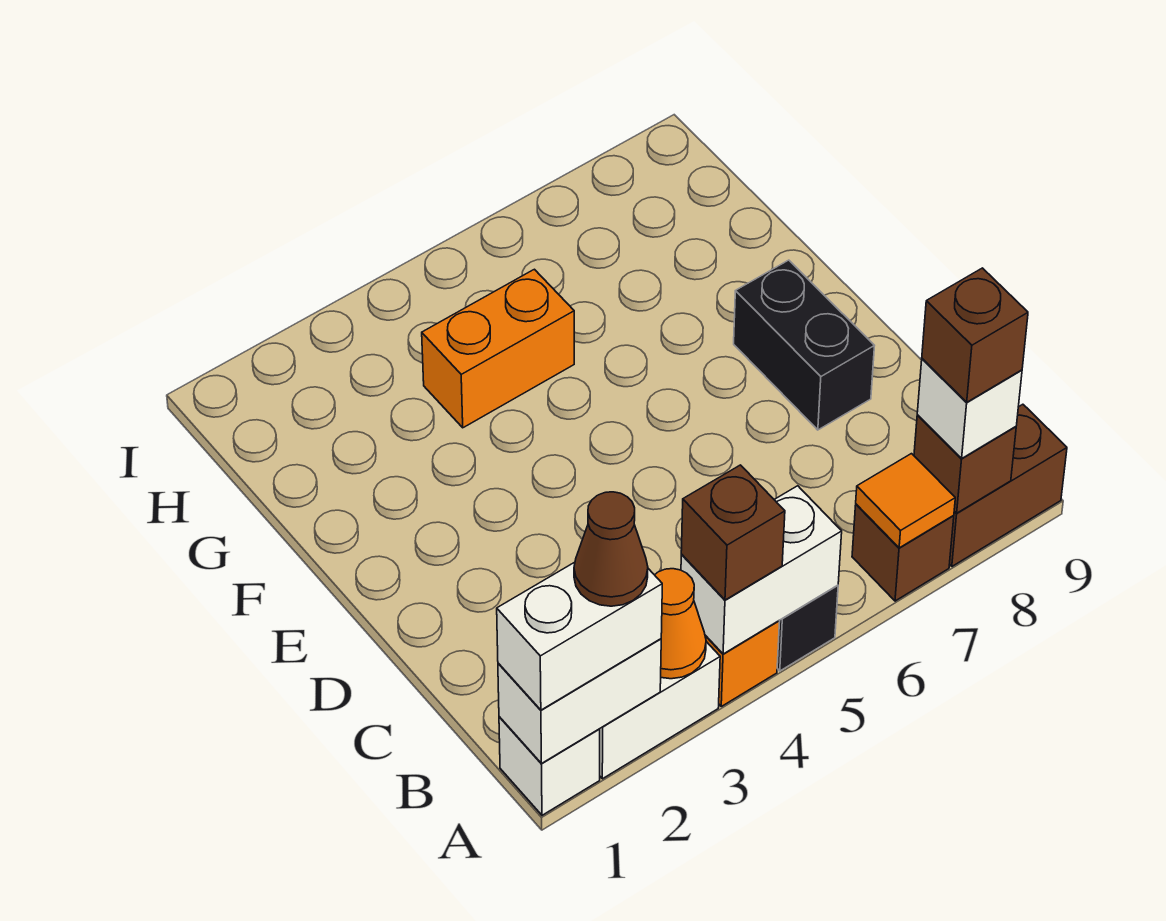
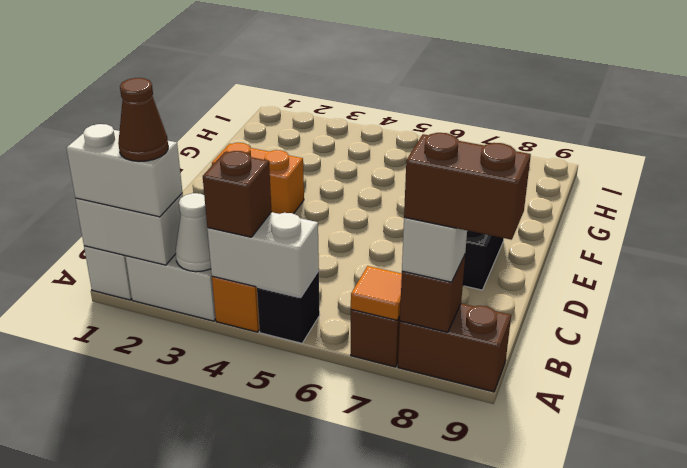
orange 1x1 cone [655,569,706,679] -> white 1x1 cone [176,193,211,272]
brown 1x1 brick [922,268,1028,402] -> brown 1x2 brick [404,133,531,240]
orange 1x2 brick [422,269,574,428] -> orange 1x2 brick moved to [212,143,304,214]

